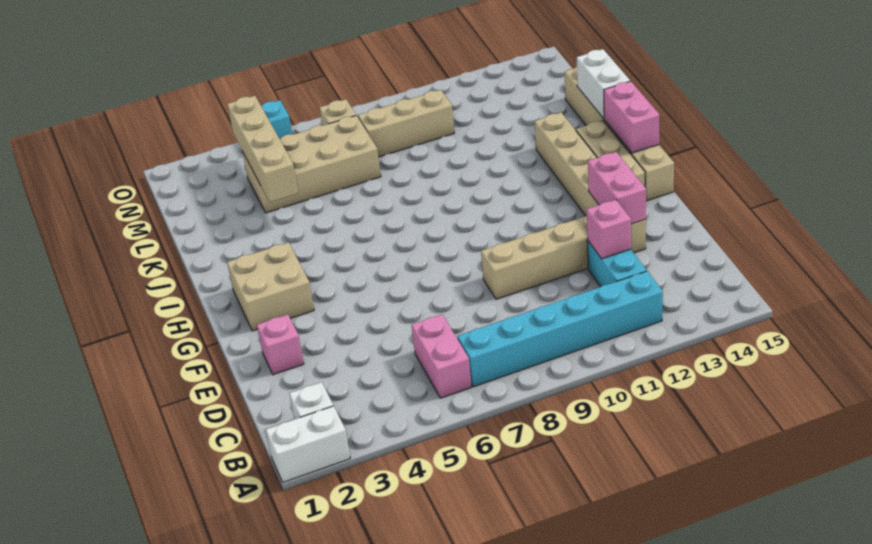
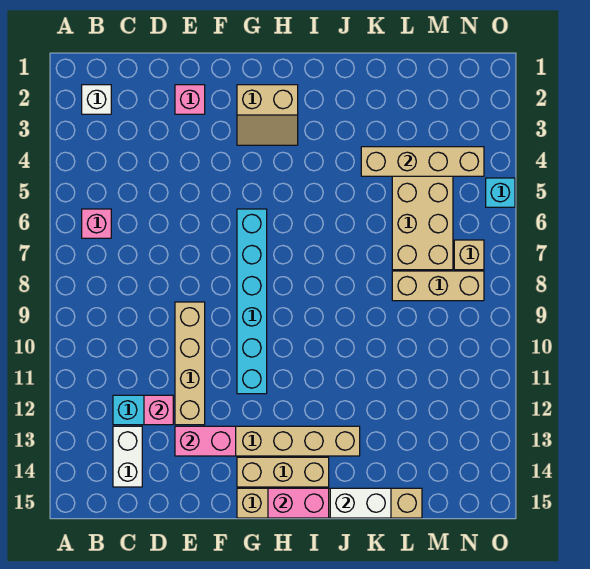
white 1x2 brick [266,406,350,482] -> white 1x2 brick moved to [113,426,142,487]
pink 1x2 brick [412,314,472,398] -> pink 1x1 brick [82,209,111,238]
cyan 1x6 brick [457,271,663,387] -> cyan 1x6 brick moved to [237,209,267,394]
tan 2x2 brick [227,242,314,331] -> tan 2x2 slope [237,85,298,145]
tan 1x3 brick [358,90,454,157] -> tan 1x3 brick turned to [392,271,484,301]

